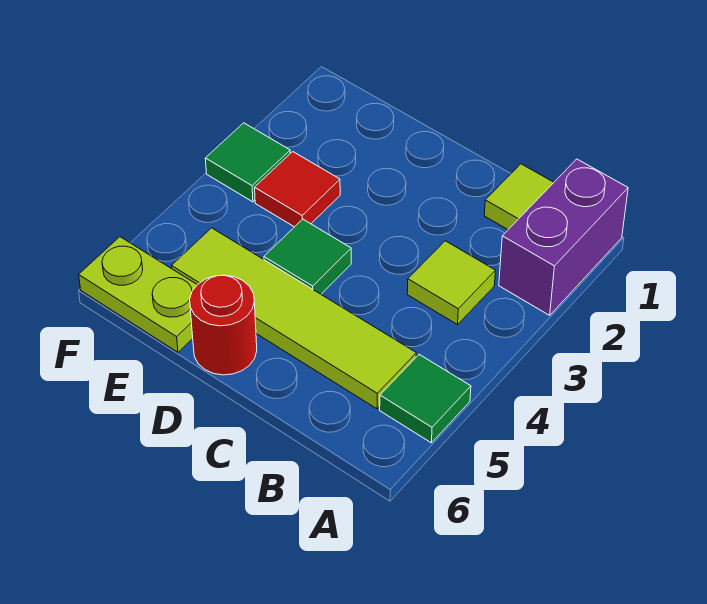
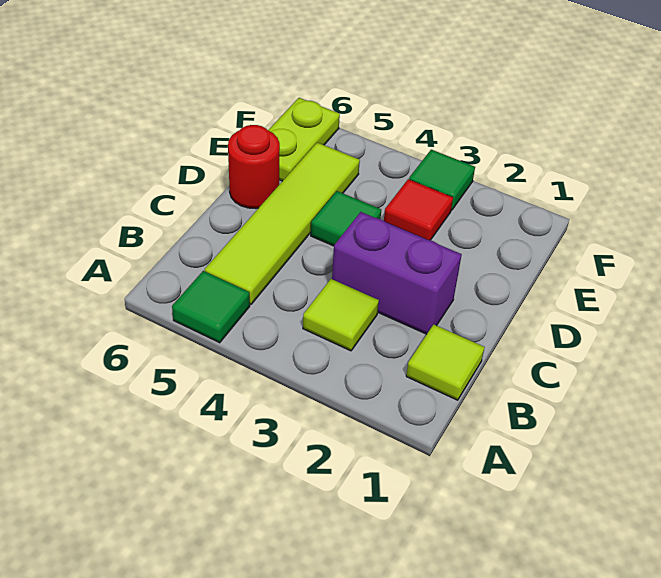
purple 1x2 brick [499,159,628,315] -> purple 1x2 brick moved to [332,212,462,334]

